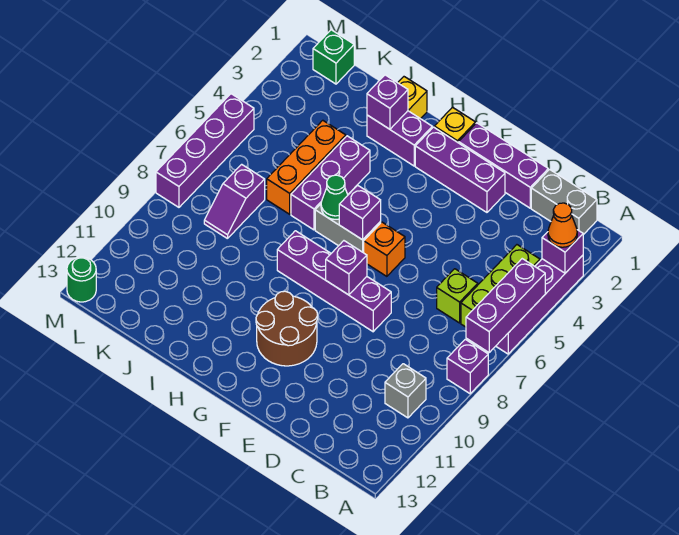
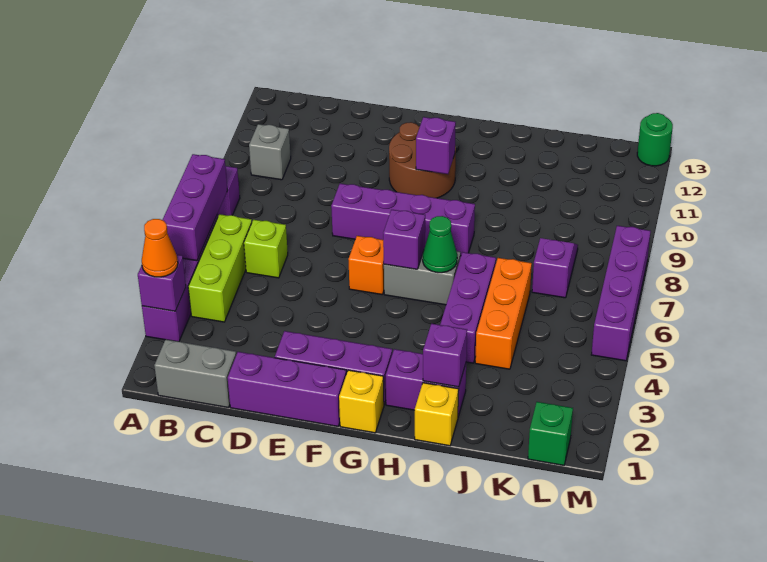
purple 1x1 brick [326,241,367,295] -> purple 1x1 brick moved to [416,117,456,174]

